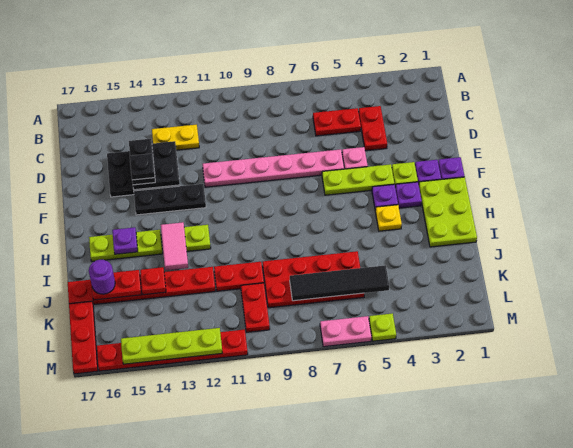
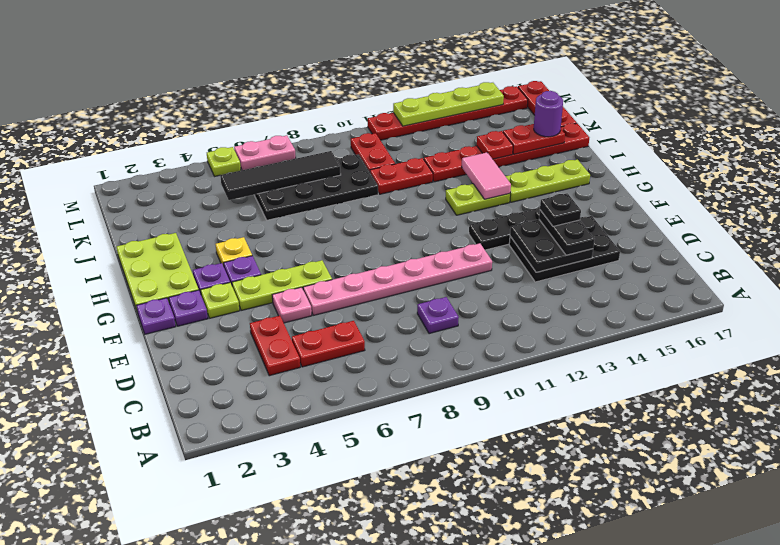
yellow 1x2 plate [152,125,199,150] -> none
purple 1x1 plate [112,227,138,254] -> purple 1x1 plate moved to [417,297,459,334]
red 2x4 plate [263,251,364,308] -> black 2x4 plate [255,154,378,220]

